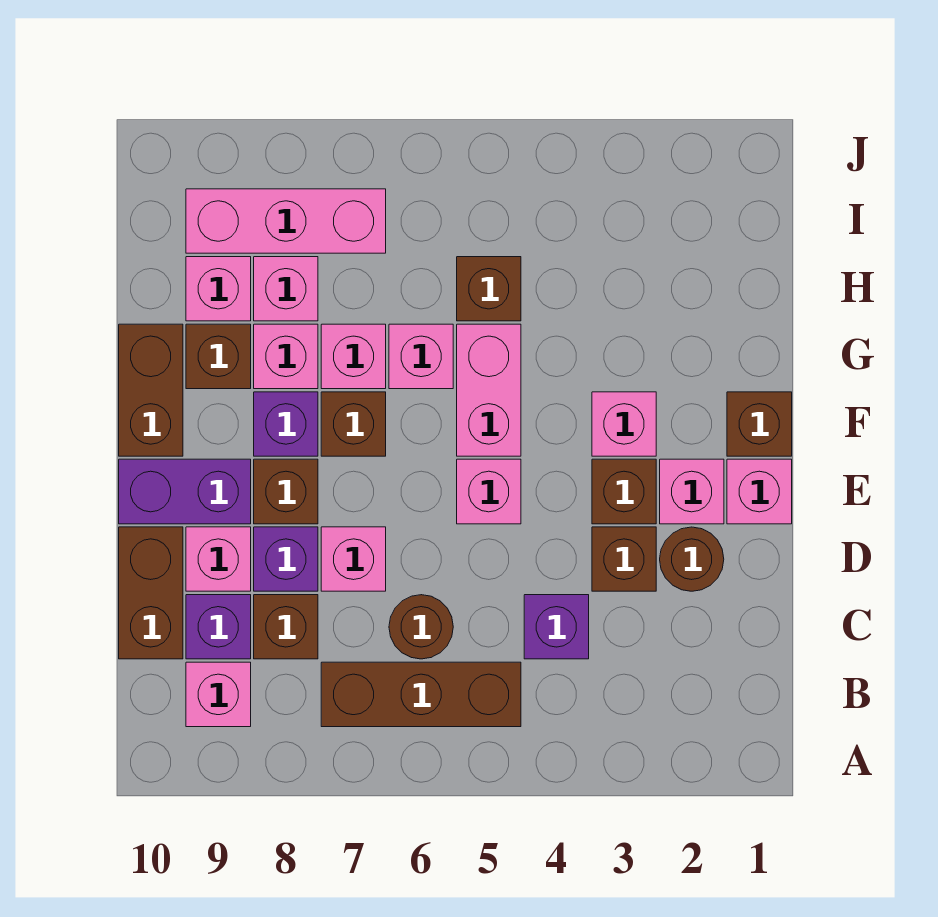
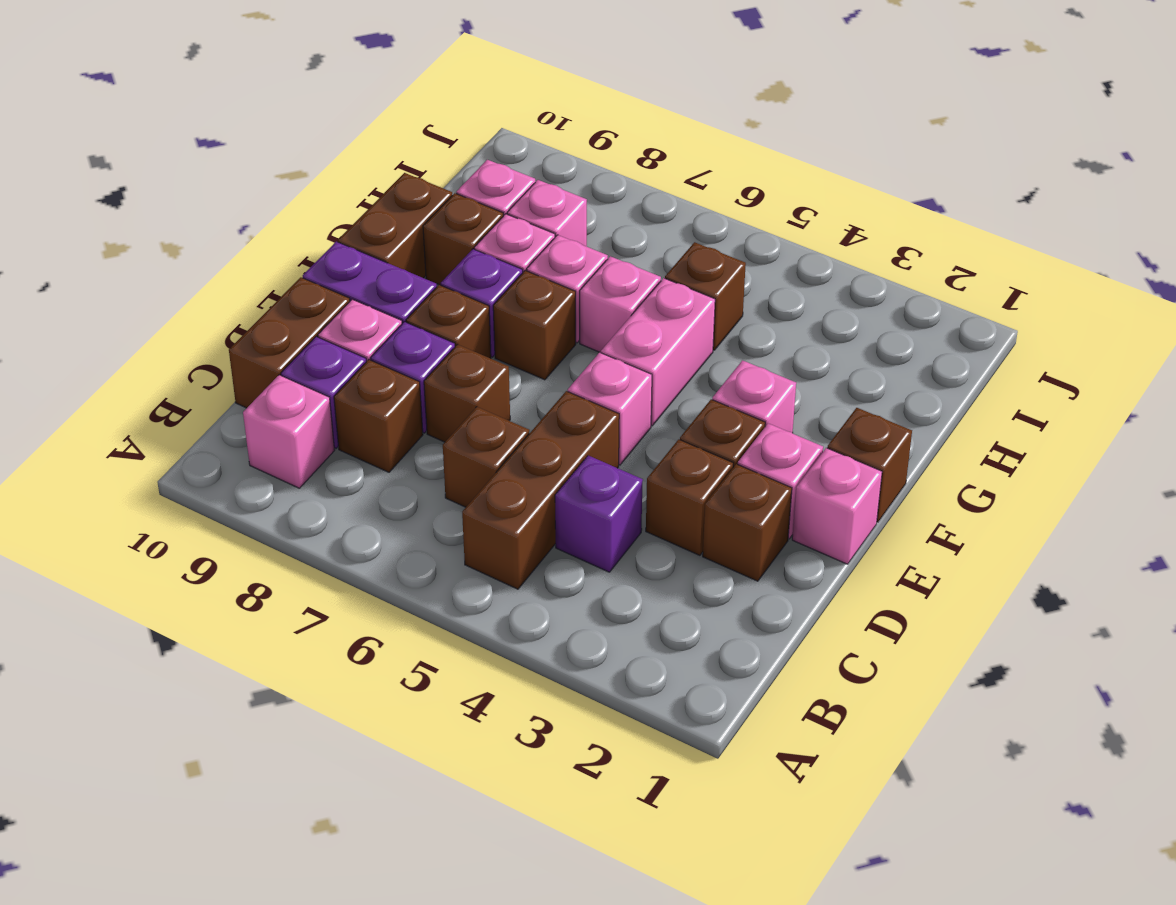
brown 1x3 brick [321,662,521,727] -> brown 1x3 brick turned to [462,391,619,589]
brown 1x1 round brick [389,595,453,659] -> brown 1x1 brick [443,407,529,507]
brown 1x1 round brick [660,527,724,591] -> brown 1x1 brick [703,464,792,581]
pink 1x1 brick [321,527,386,591] -> brown 1x1 brick [424,345,510,442]
pink 1x3 brick [186,189,386,253] -> none

